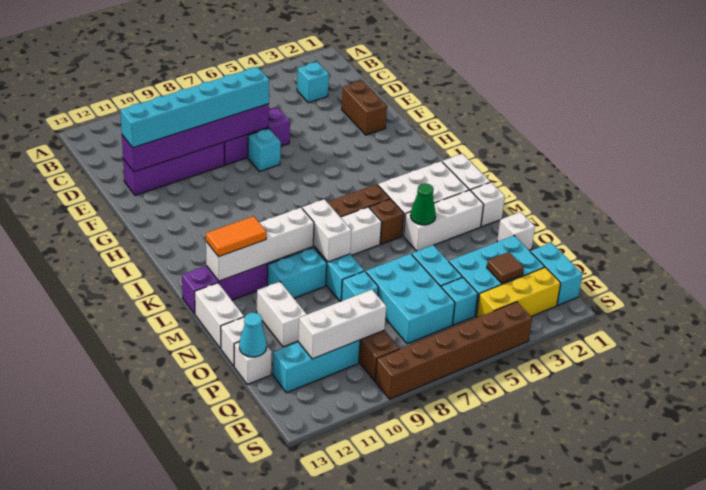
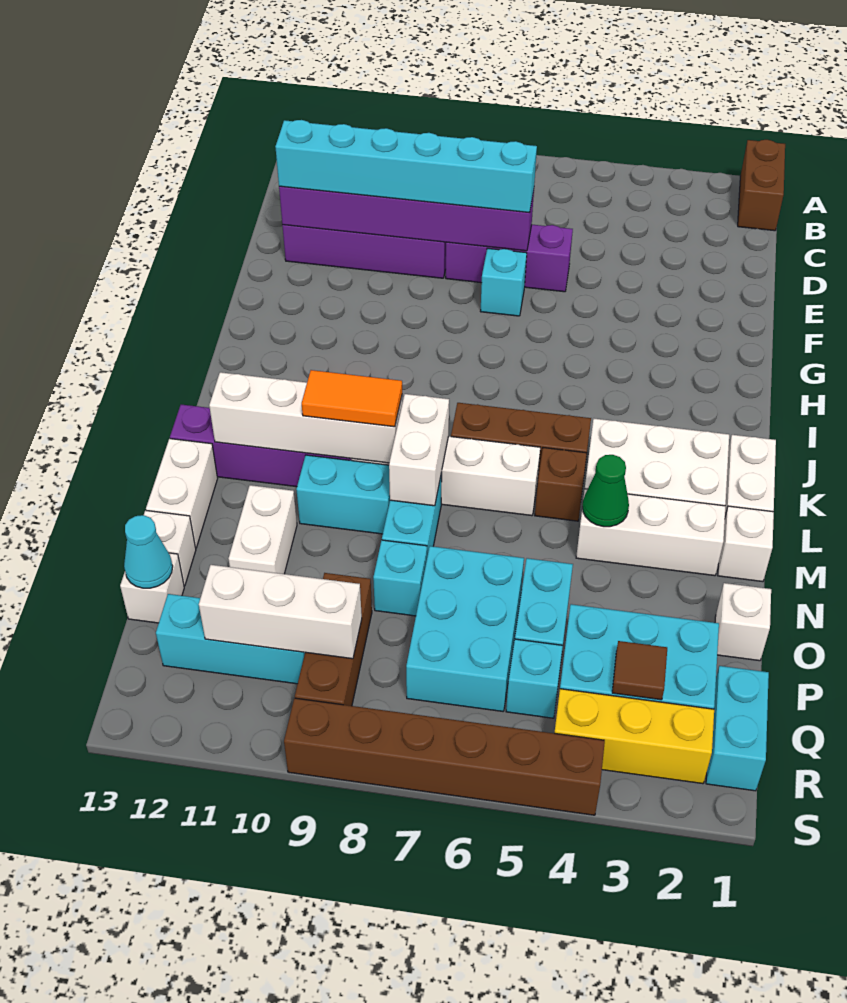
cyan 1x1 brick [297,62,329,103] -> none
brown 1x2 brick [341,81,387,135] -> brown 1x2 brick moved to [738,140,785,231]
orange 1x2 tile [206,216,266,257] -> orange 1x2 tile moved to [302,370,402,427]

